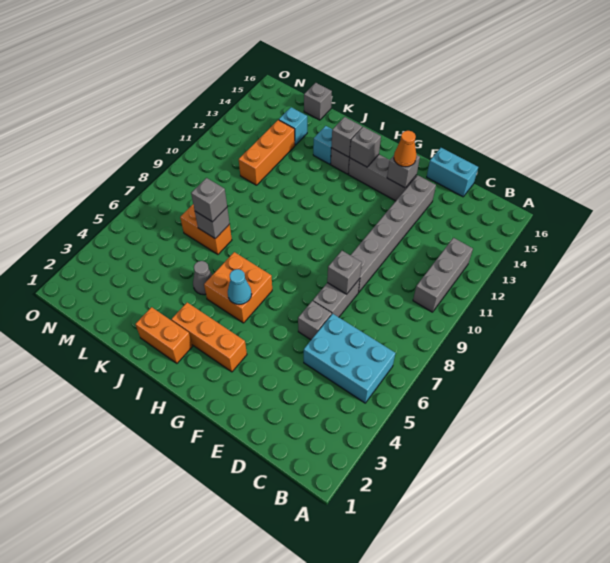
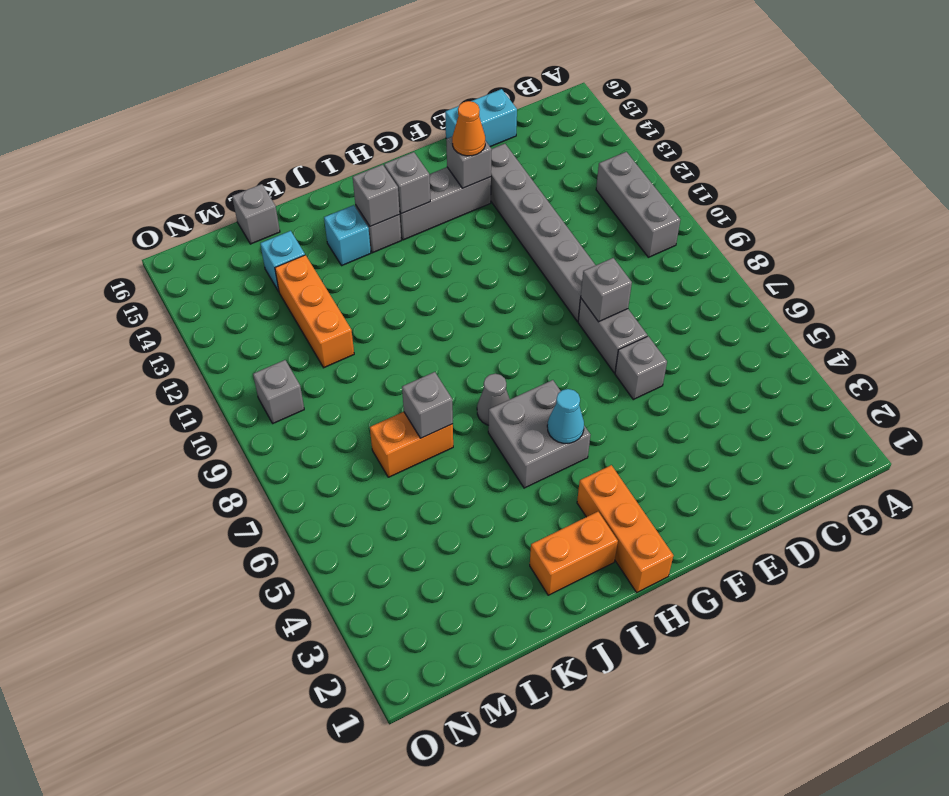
cyan 2x3 brick [304,314,395,403] -> none
orange 1x3 brick [172,303,247,372] -> orange 1x3 brick turned to [577,465,673,592]
orange 2x2 brick [204,252,272,323] -> grey 2x2 brick [488,380,590,488]
grey 1x1 cone [193,261,212,295] -> grey 1x1 cone moved to [477,374,510,425]
grey 1x1 brick [191,178,227,222] -> grey 1x1 brick moved to [253,360,304,423]

